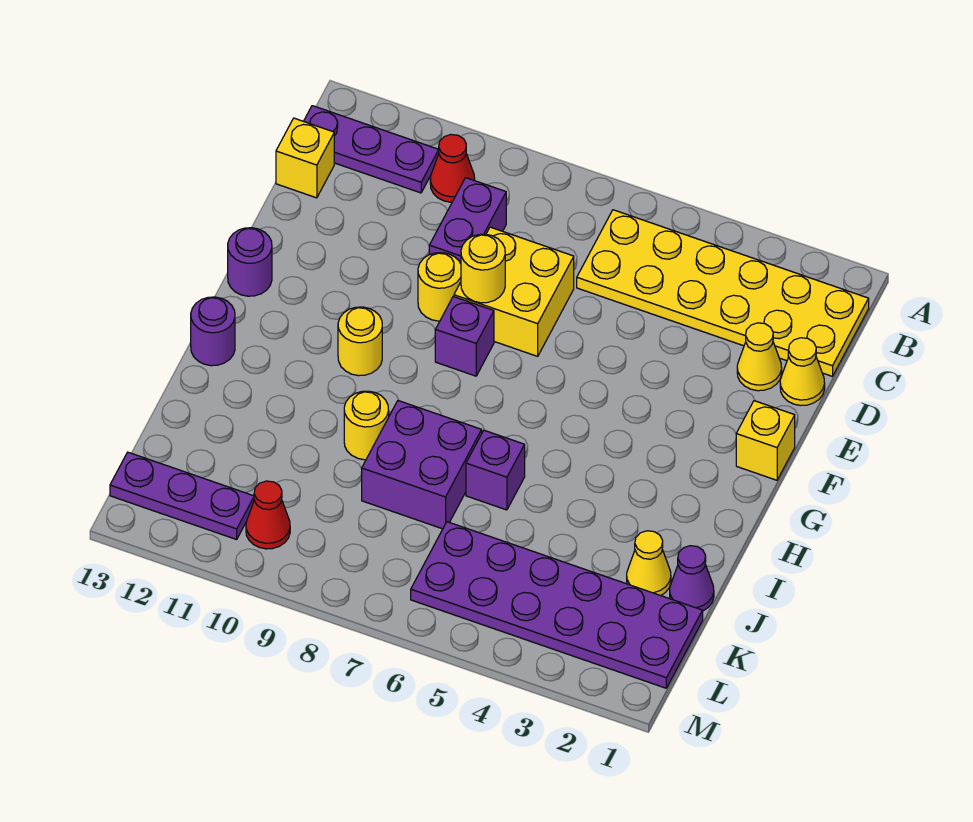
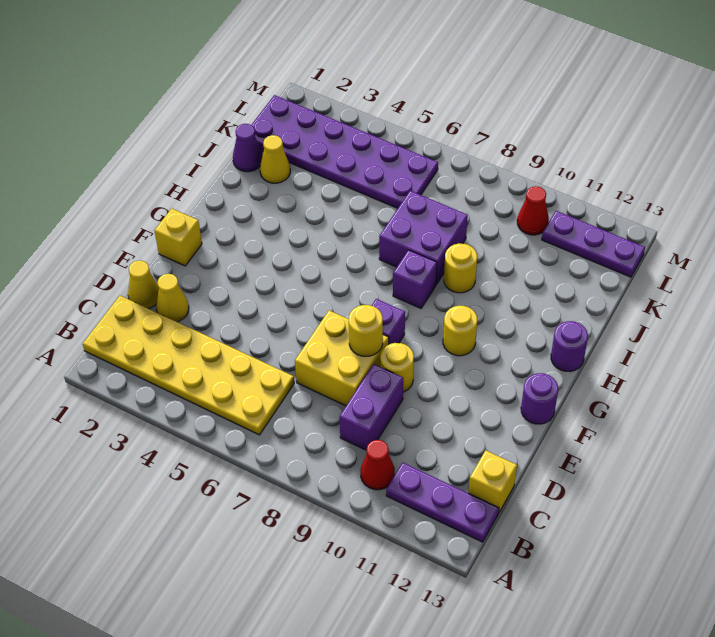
purple 1x1 brick [466,430,525,510] -> purple 1x1 brick moved to [393,250,437,308]

